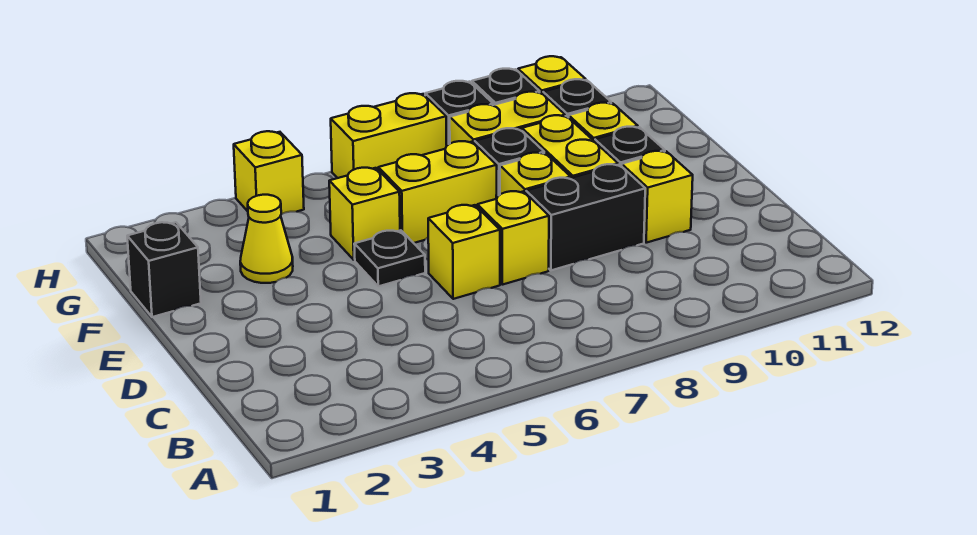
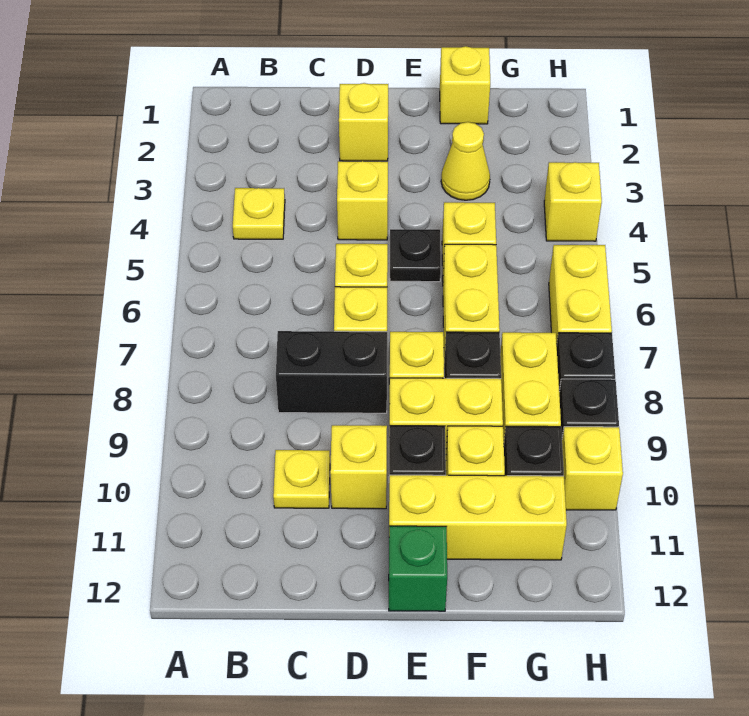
none -> yellow 1x1 plate [233,188,285,239]
none -> yellow 1x1 plate [273,450,330,508]
none -> yellow 1x1 brick [339,83,388,161]
none -> yellow 1x1 brick [337,161,388,240]
black 1x2 brick [526,164,645,270] -> black 1x2 brick turned to [276,331,387,413]
none -> yellow 1x3 brick [389,475,567,560]
none -> green 1x1 brick [389,526,447,611]
black 1x1 brick [127,222,201,317] -> yellow 1x1 brick [440,46,490,124]

